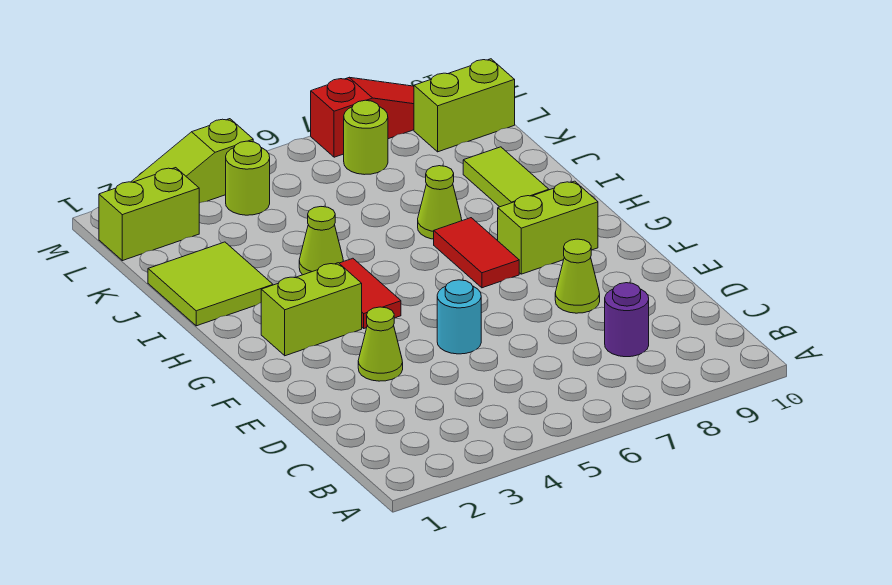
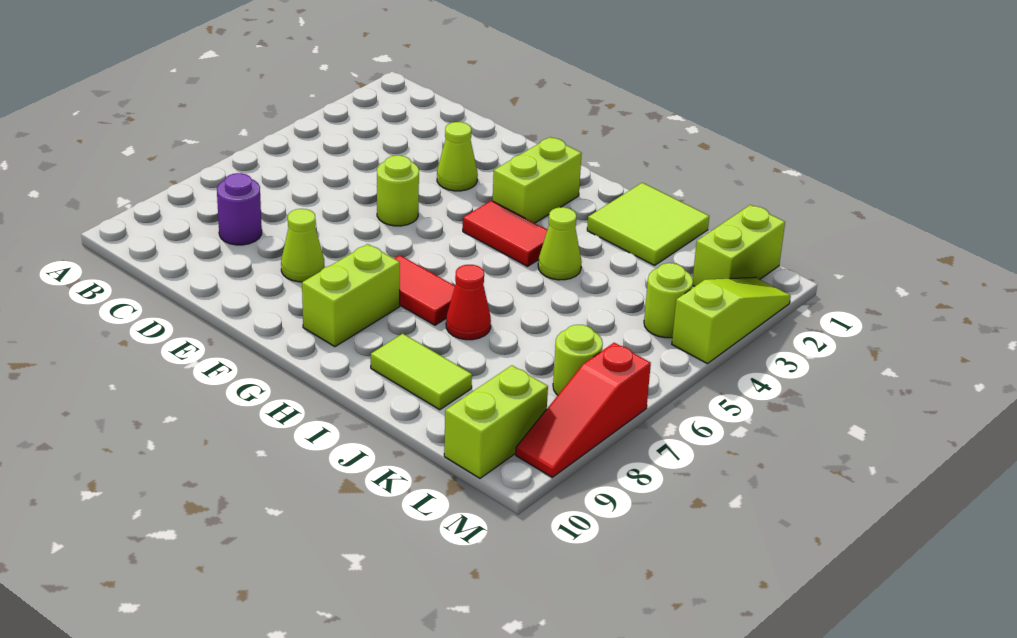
cyan 1x1 round brick [437,280,481,354] -> lime 1x1 round brick [377,155,419,226]
lime 1x1 cone [418,166,462,239] -> red 1x1 cone [446,265,491,340]

